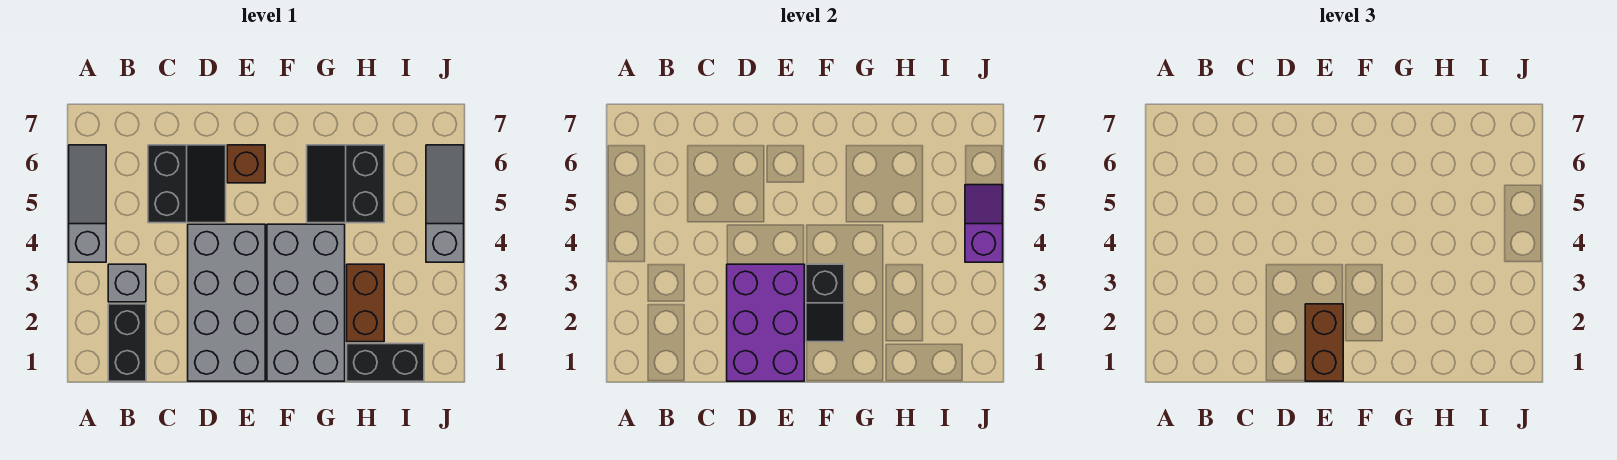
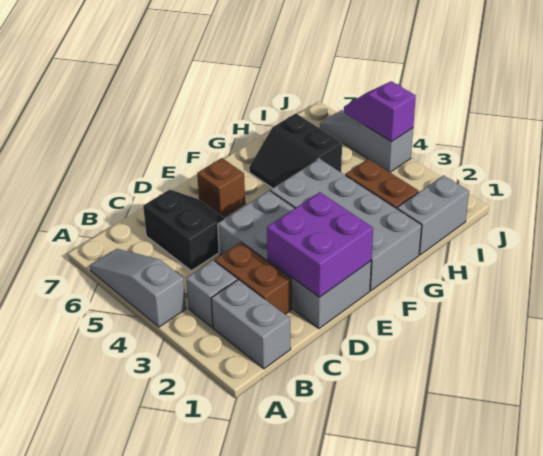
black 1x2 brick [108,304,146,381] -> grey 1x2 brick [211,280,291,369]
purple 2x3 brick [727,264,804,381] -> purple 2x2 brick [267,192,373,297]
brown 1x2 brick [1305,304,1343,381] -> brown 1x2 brick moved to [215,242,291,314]
black 1x2 slope [806,264,844,342] -> none
black 1x2 brick [347,344,424,381] -> grey 1x2 brick [397,175,469,255]

